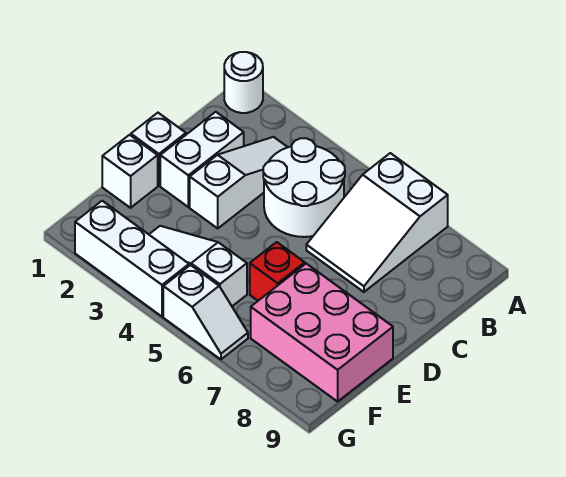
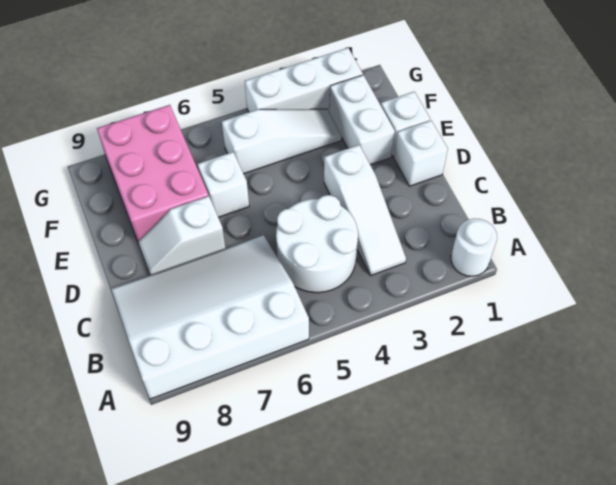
white 2x3 slope [306,153,448,292] -> white 3x4 slope [111,235,309,399]
white 1x2 brick [160,112,244,207] -> white 1x2 brick moved to [329,75,395,165]
red 1x1 brick [250,242,305,301] -> white 1x1 brick [198,152,249,217]
pink 2x3 brick [251,264,393,402] -> pink 2x3 brick turned to [97,105,209,242]
white 1x2 slope [163,265,248,359] -> white 1x2 slope moved to [138,196,226,275]

